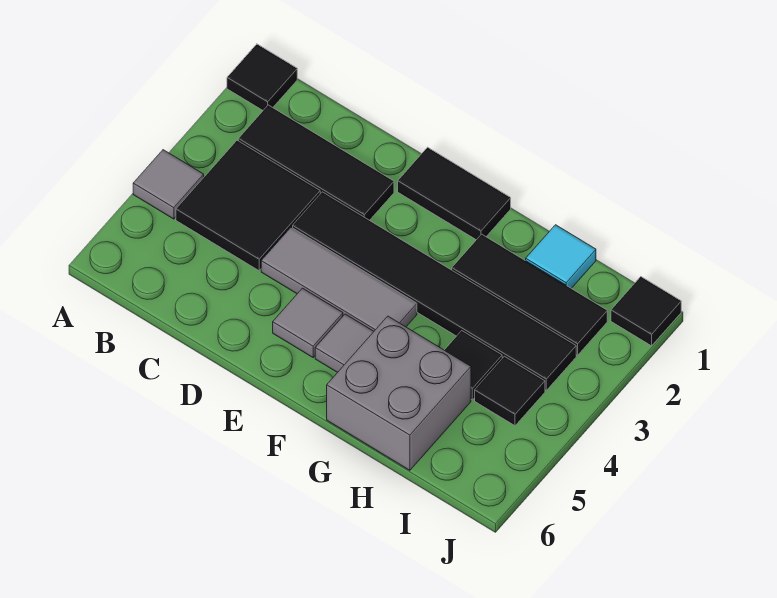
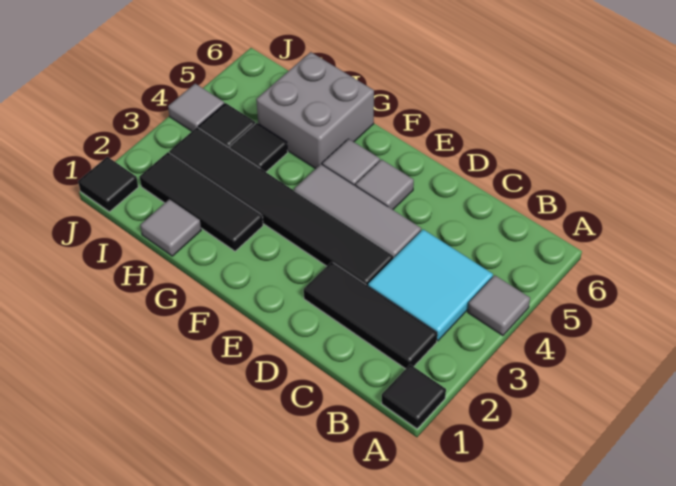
black 2x2 tile [176,140,320,271] -> cyan 2x2 tile [368,229,493,341]
black 1x2 tile [398,147,511,240] -> none
cyan 1x1 tile [526,225,596,288] -> grey 1x1 tile [140,199,201,256]
none -> grey 1x1 tile [168,84,224,131]

